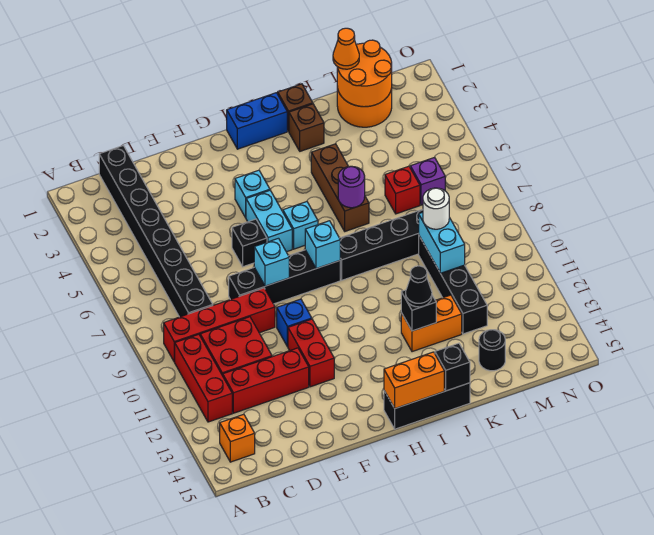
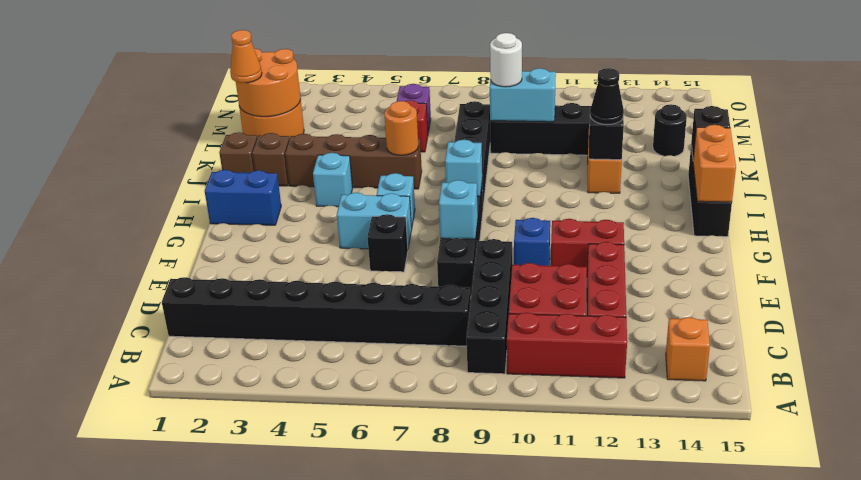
red 1x4 brick [164,288,275,362] -> black 1x4 brick [466,239,512,374]
cyan 1x1 brick [235,170,270,218] -> cyan 1x1 brick moved to [313,153,353,207]
blue 1x2 brick [227,93,287,149] -> blue 1x2 brick turned to [205,170,281,225]
brown 1x3 brick [311,144,369,231] -> brown 1x4 brick [285,134,422,189]
purple 1x1 round brick [338,166,365,208] -> orange 1x1 round brick [384,101,418,155]

